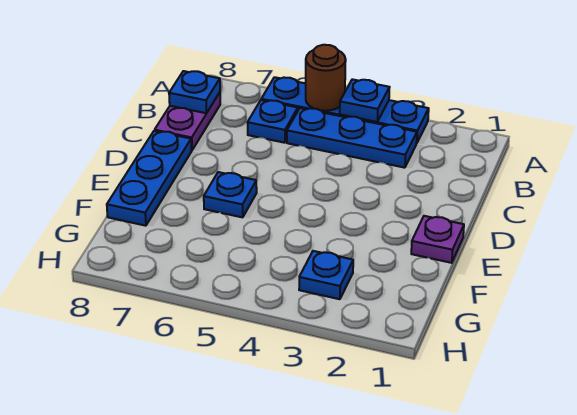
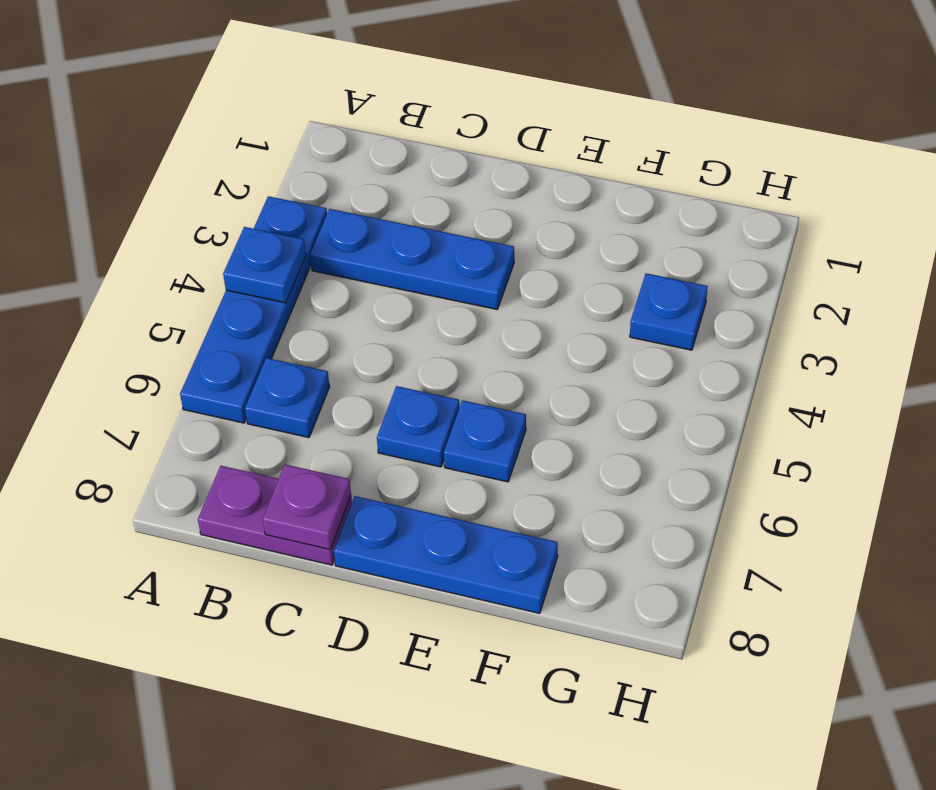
brown 1x1 round brick [306,45,346,111] -> none
blue 1x3 plate [287,108,417,168] -> blue 1x3 plate turned to [310,209,514,309]
blue 1x1 plate [169,71,220,113] -> blue 1x1 plate moved to [377,386,459,467]
purple 1x1 plate [411,216,464,263] -> purple 1x1 plate moved to [263,465,351,549]

